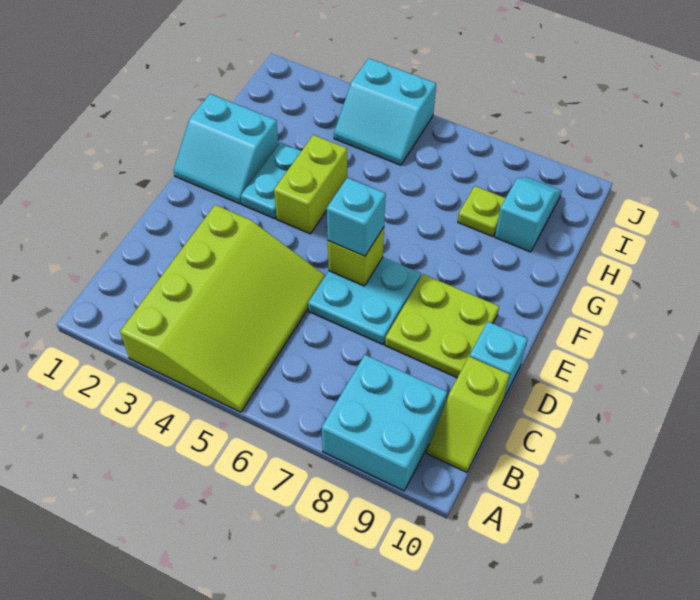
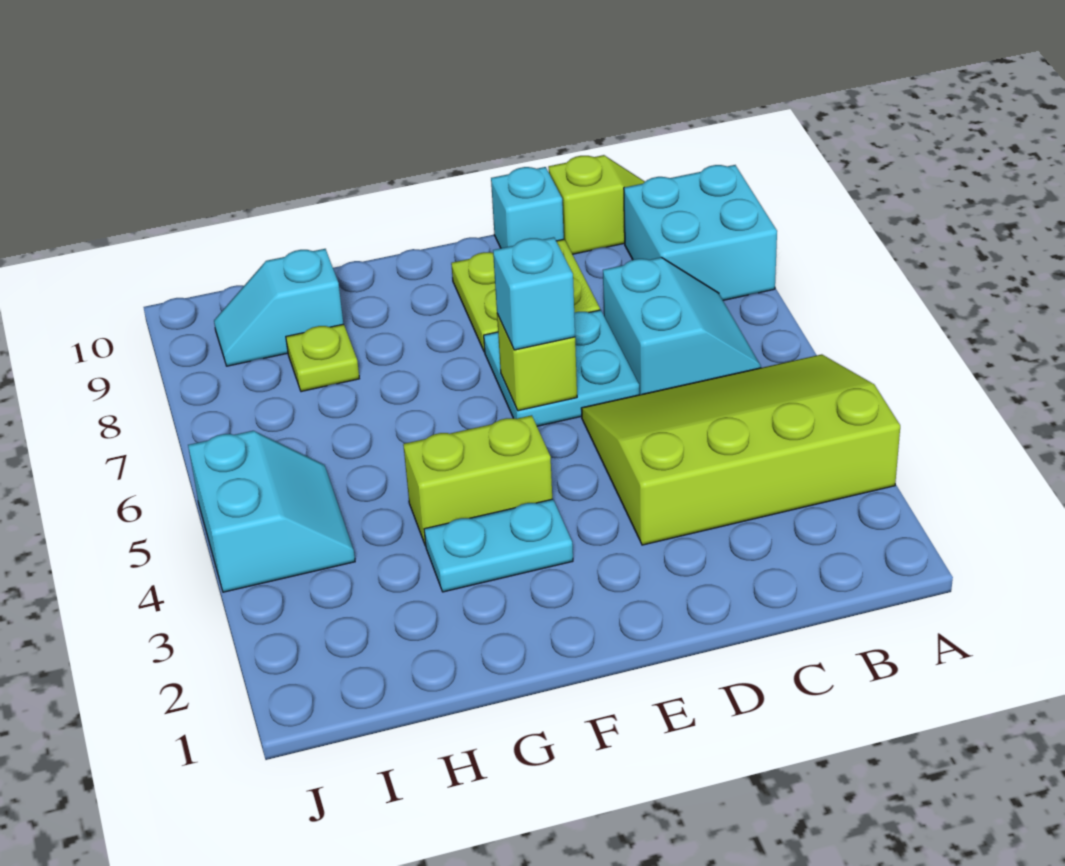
cyan 2x2 slope [173,94,278,204] -> cyan 2x2 slope moved to [603,257,761,395]

